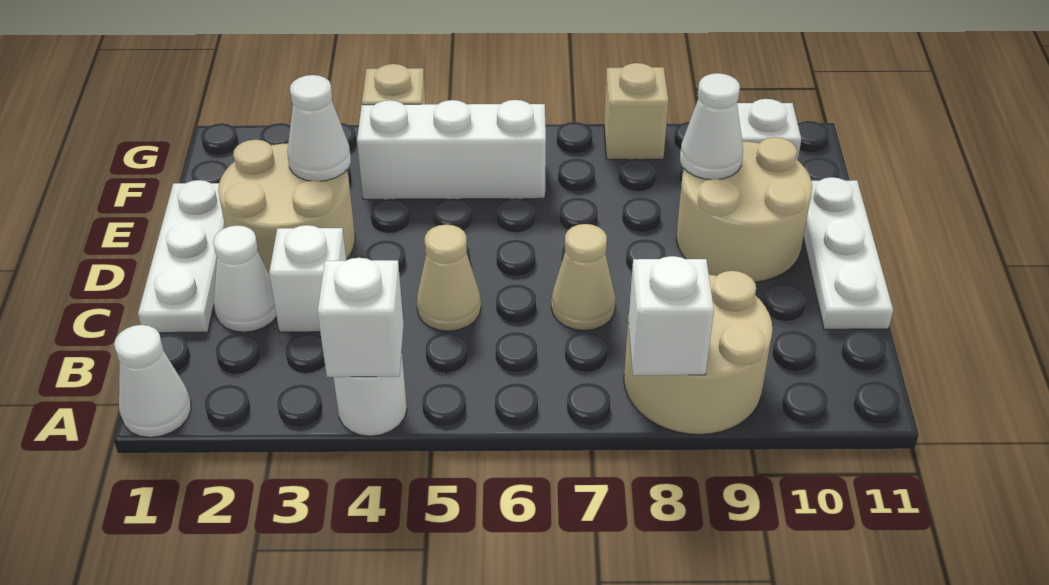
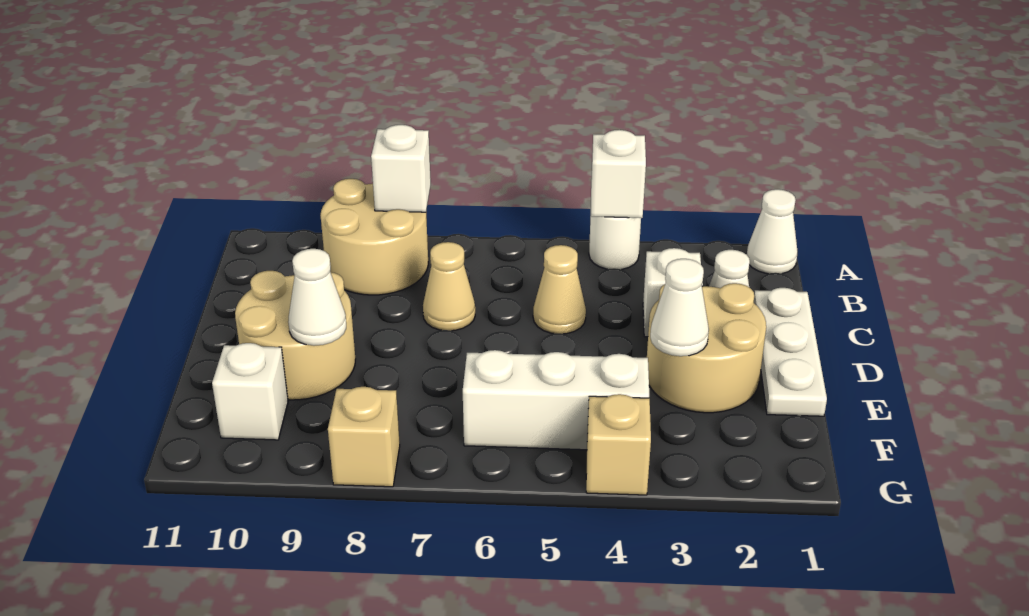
white 1x3 plate [803,177,893,329] -> none

